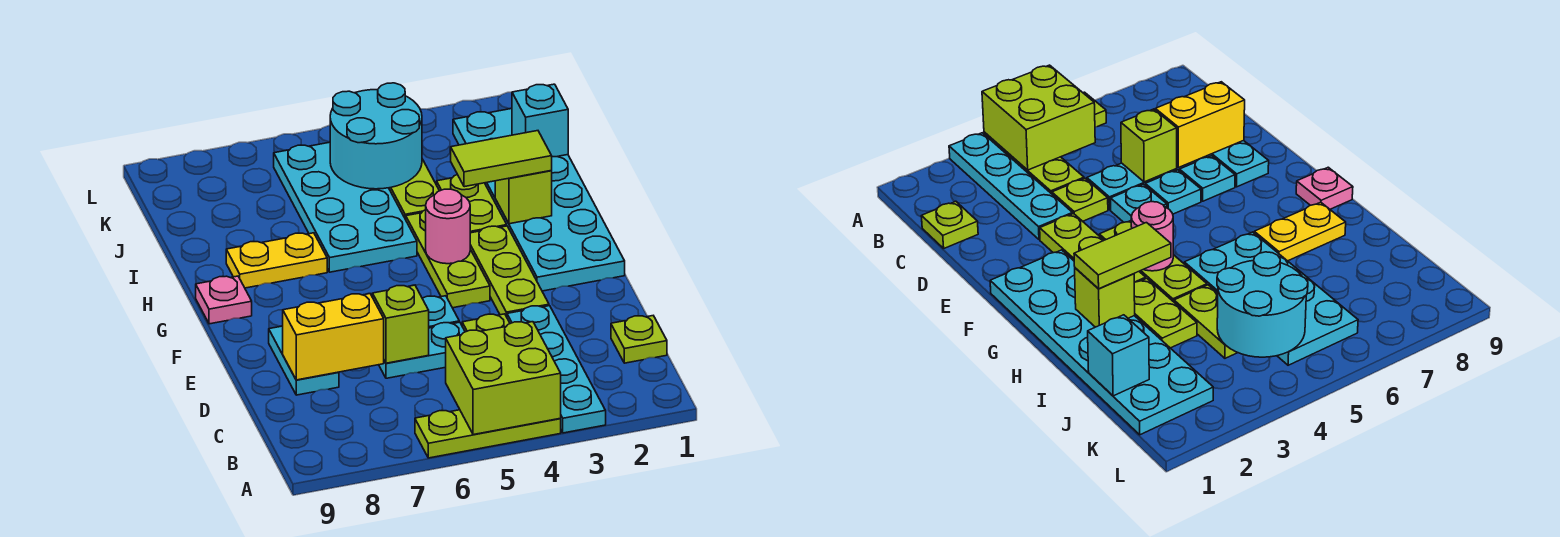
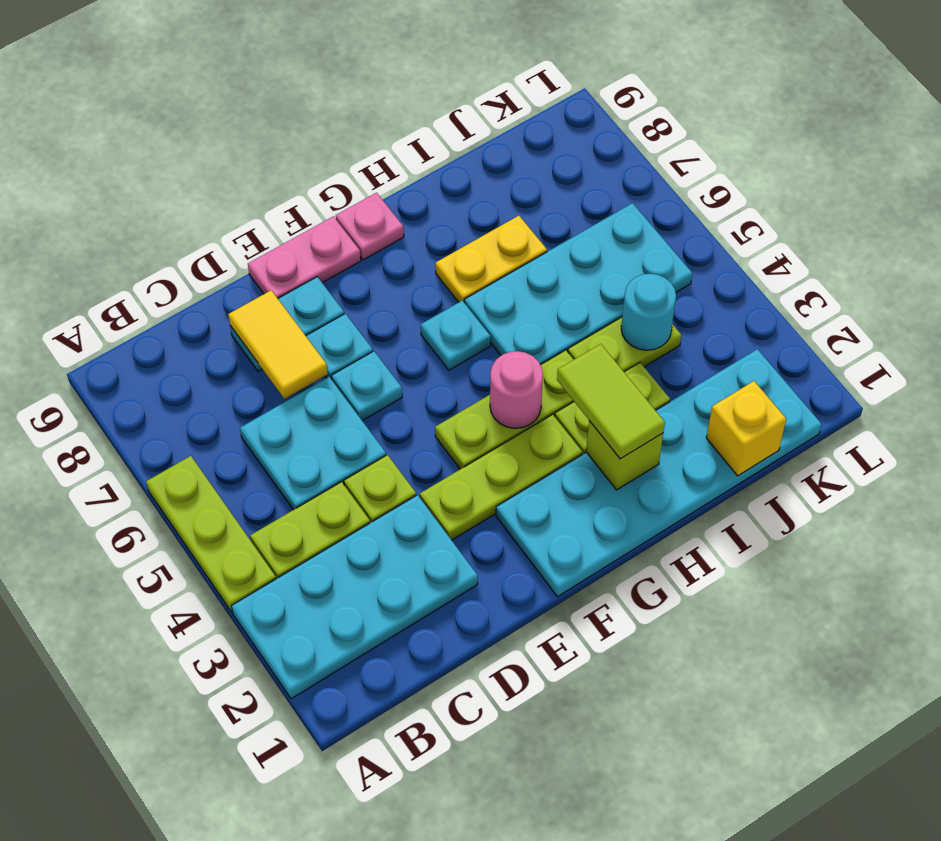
cyan 1x4 plate [507,306,606,433] -> cyan 2x4 plate [232,495,478,699]
lime 2x2 brick [446,322,561,435] -> none
lime 1x1 plate [611,316,667,363] -> none
cyan 1x2 plate [379,322,465,378] -> cyan 2x2 plate [240,377,386,510]
lime 1x1 brick [373,285,429,363] -> none
yellow 1x2 brick [283,294,384,380] -> yellow 1x2 tile [228,290,328,399]
cyan 1x1 plate [422,296,459,328] -> cyan 1x1 plate moved to [421,301,491,370]
none -> pink 1x2 plate [248,216,361,298]
yellow 1x2 plate [226,233,327,288] -> yellow 1x2 plate turned to [435,216,547,302]
cyan 1x1 brick [512,84,568,157] -> yellow 1x1 brick [706,381,786,476]
cyan 2x2 round brick [330,83,422,189] -> cyan 1x1 round brick [621,274,676,350]

